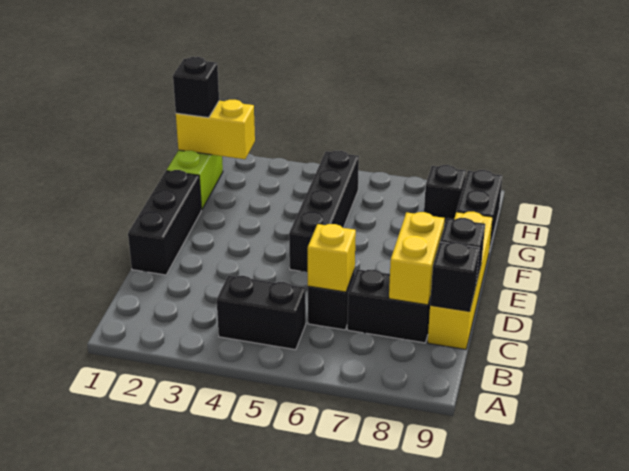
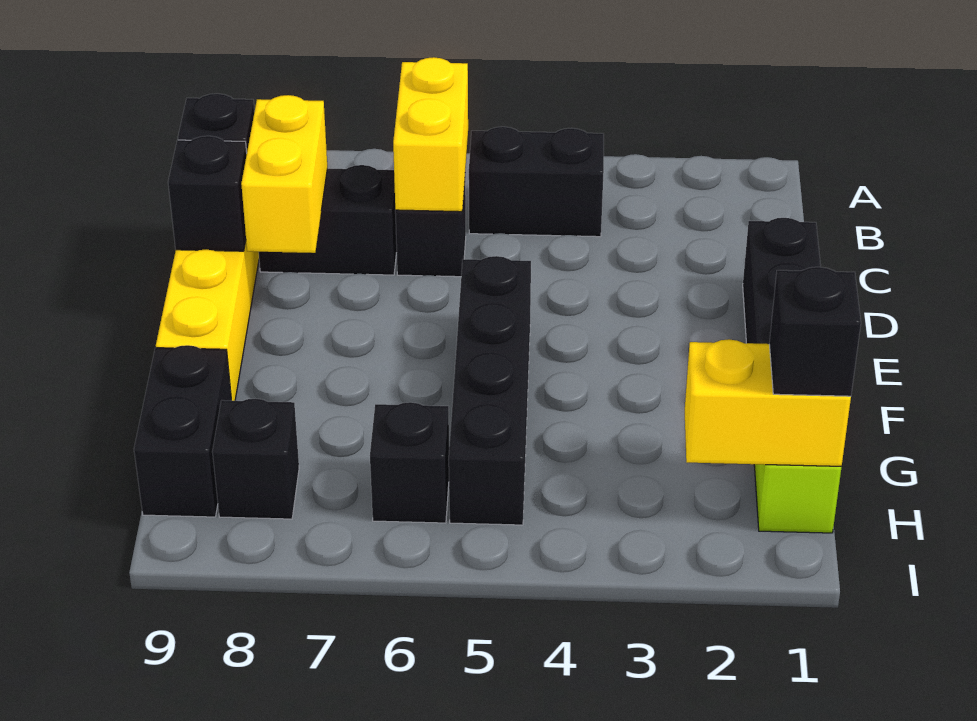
yellow 1x1 brick [308,224,356,292] -> yellow 1x2 brick [393,57,468,212]
none -> black 1x1 brick [370,402,449,523]

